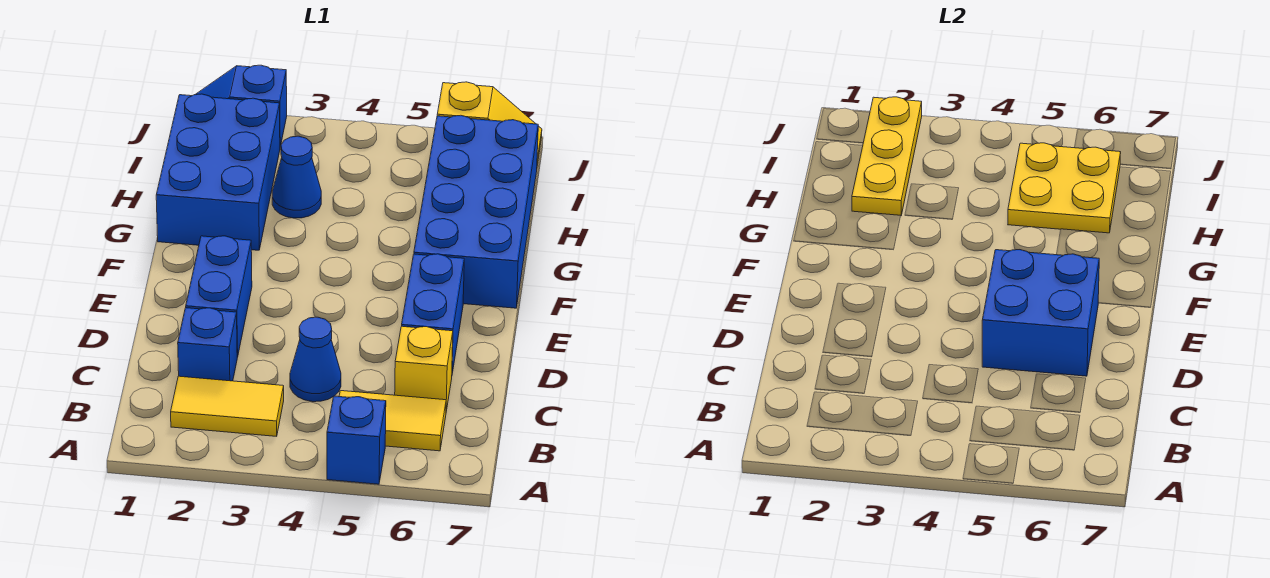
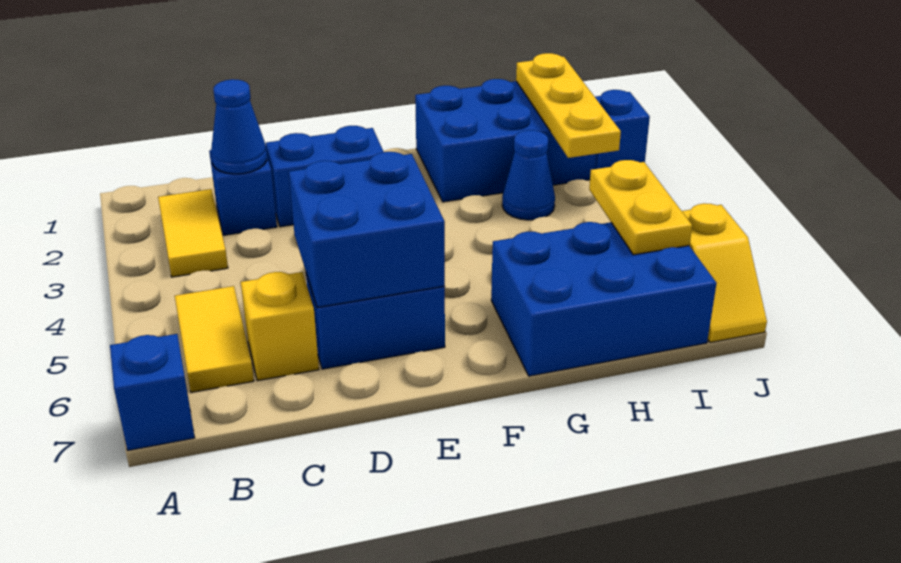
blue 1x1 brick [327,396,386,484] -> blue 1x1 brick moved to [110,334,195,451]
blue 1x1 cone [290,317,341,402] -> blue 1x1 cone moved to [211,79,267,174]
blue 2x4 brick [414,115,538,308] -> blue 2x3 brick [491,222,717,376]
yellow 1x3 plate [852,97,922,215] -> yellow 1x3 plate turned to [516,53,621,158]
yellow 2x2 plate [1008,143,1121,233] -> yellow 1x2 plate [589,160,692,255]

